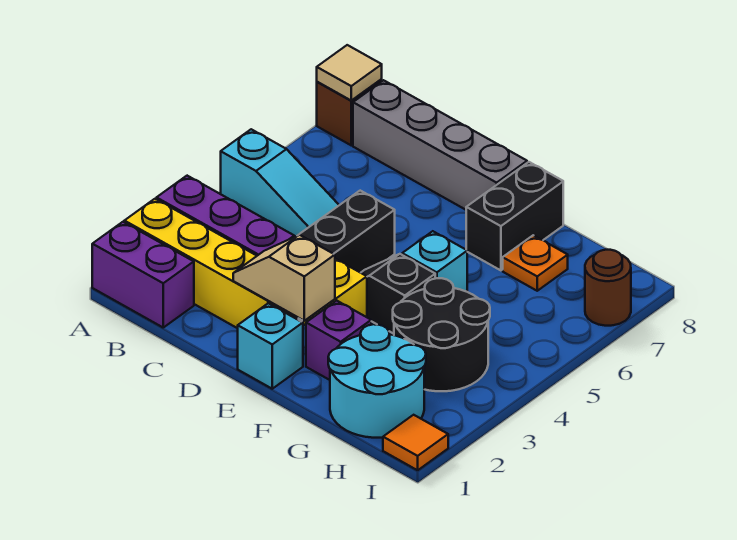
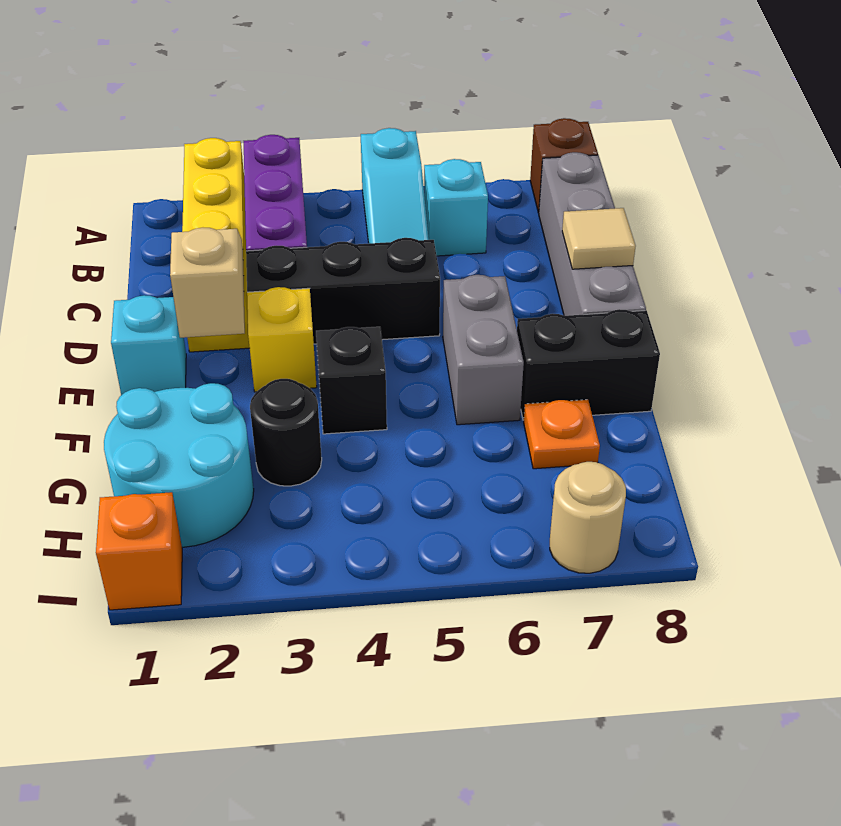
purple 1x2 brick [92,222,194,327] -> none
tan 1x1 tile [317,45,382,100] -> tan 1x1 tile moved to [562,208,636,269]
none -> grey 1x2 brick [443,275,524,425]
purple 1x1 brick [306,301,371,380] -> none
cyan 1x1 brick [402,231,467,292] -> cyan 1x1 brick moved to [424,159,488,256]
black 2x2 round brick [393,278,490,391] -> black 1x1 round brick [250,379,322,486]
orange 1x1 tile [383,415,448,470] -> orange 1x1 brick [96,492,182,610]
brown 1x1 round brick [585,250,631,326] -> tan 1x1 round brick [550,462,626,573]

